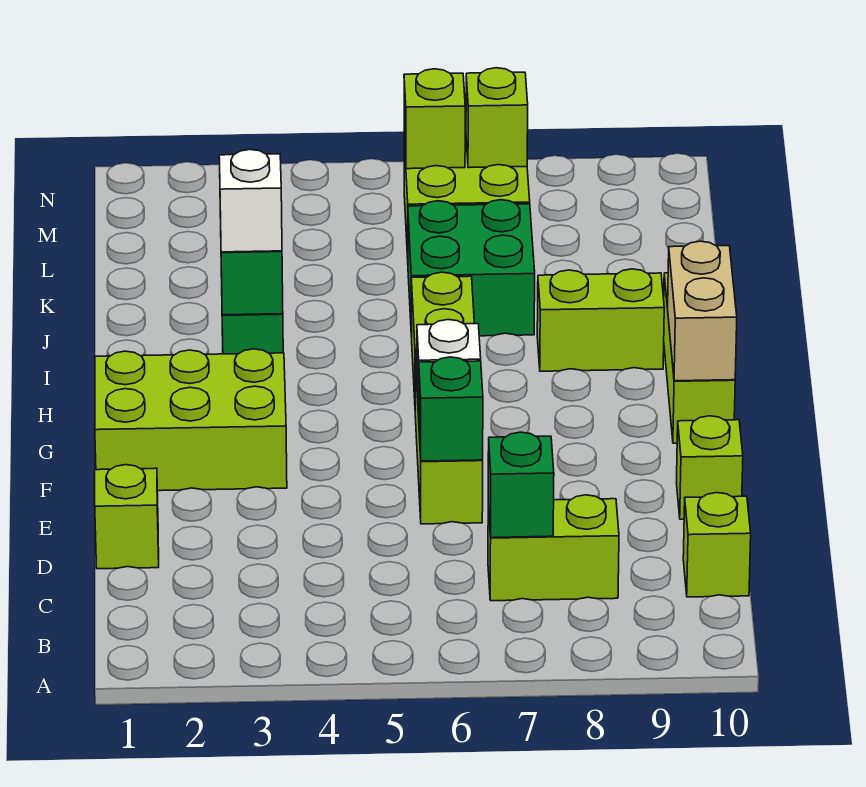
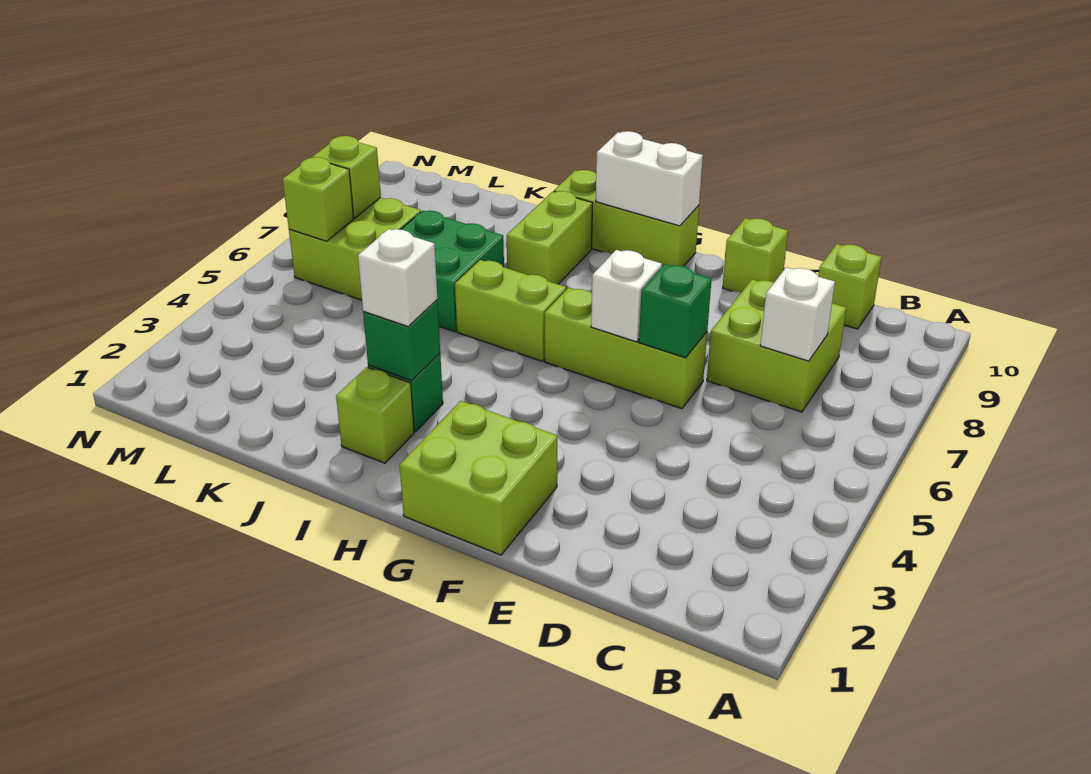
lime 1x2 brick [488,495,619,601] -> lime 2x2 brick [707,279,846,412]
green 1x1 brick [488,432,554,538] -> white 1x1 brick [760,267,835,361]
lime 1x1 brick [95,465,159,569] -> lime 1x1 brick moved to [336,367,414,463]
lime 2x3 brick [95,349,287,491] -> lime 2x2 brick [400,401,557,555]
tan 1x2 brick [668,241,737,381] -> white 1x2 brick [596,131,703,226]

